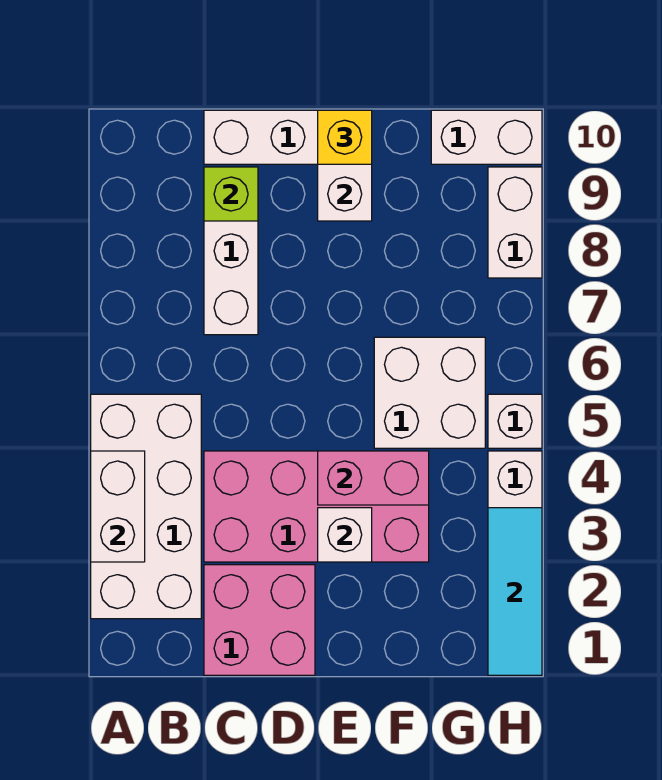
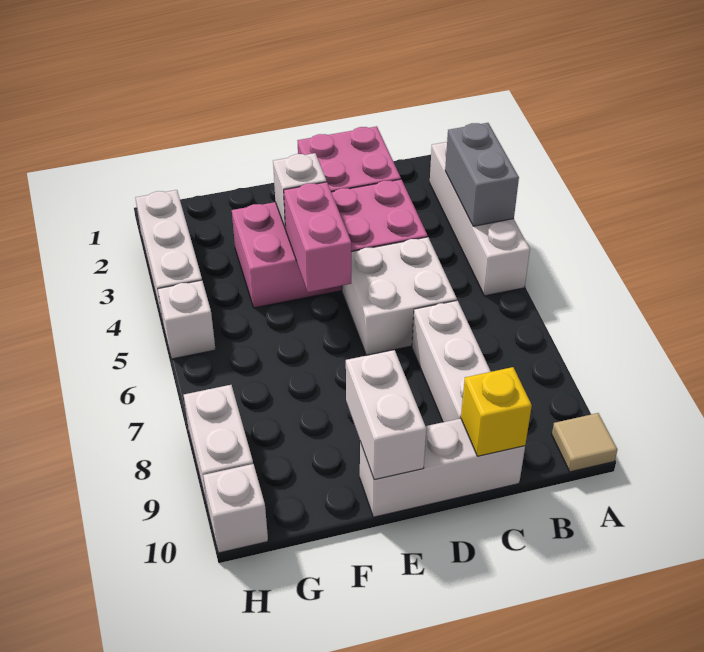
white 2x4 brick [91,394,201,619] -> white 1x4 brick [430,142,530,296]
white 1x2 brick [91,451,145,562] -> grey 1x2 brick [445,123,519,226]
none -> tan 1x1 tile [552,413,617,472]
lime 1x1 brick [204,167,258,221] -> none
pink 1x2 brick [318,451,429,505] -> pink 1x2 brick turned to [284,182,351,292]
yellow 1x1 brick [318,110,372,164] -> yellow 1x1 brick moved to [461,367,532,456]
white 2x2 brick [374,337,485,448] -> white 2x2 brick moved to [342,237,457,355]
white 1x2 brick [431,110,542,164] -> white 1x1 brick [203,464,268,553]
cyan 1x3 tile [488,508,542,675] -> none

